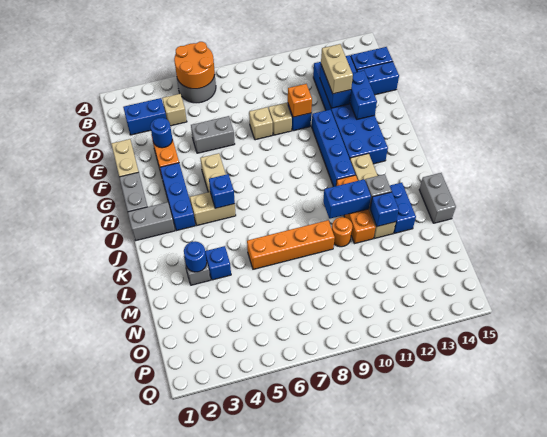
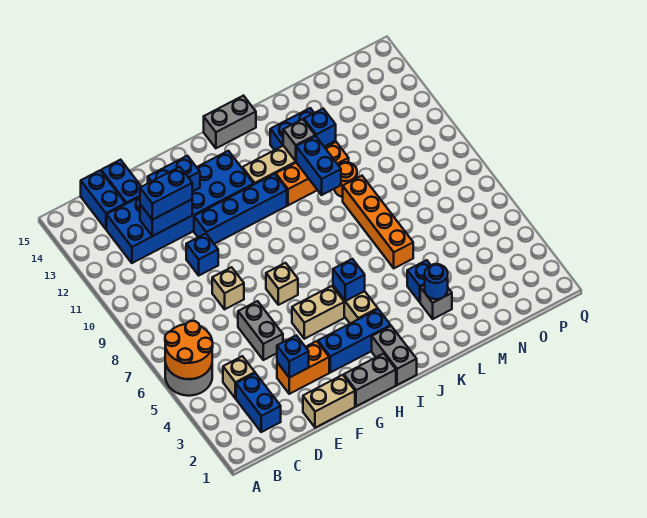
tan 1x2 brick [321,44,353,94] -> blue 1x2 brick [140,167,192,220]
blue 1x1 round brick [150,118,172,148] -> blue 1x1 brick [277,335,309,378]
tan 1x1 brick [269,103,292,135] -> tan 1x1 brick moved to [266,263,298,305]
orange 1x1 brick [288,84,312,117] -> none
grey 1x2 brick [419,173,456,223] -> grey 1x2 brick moved to [204,96,256,148]

